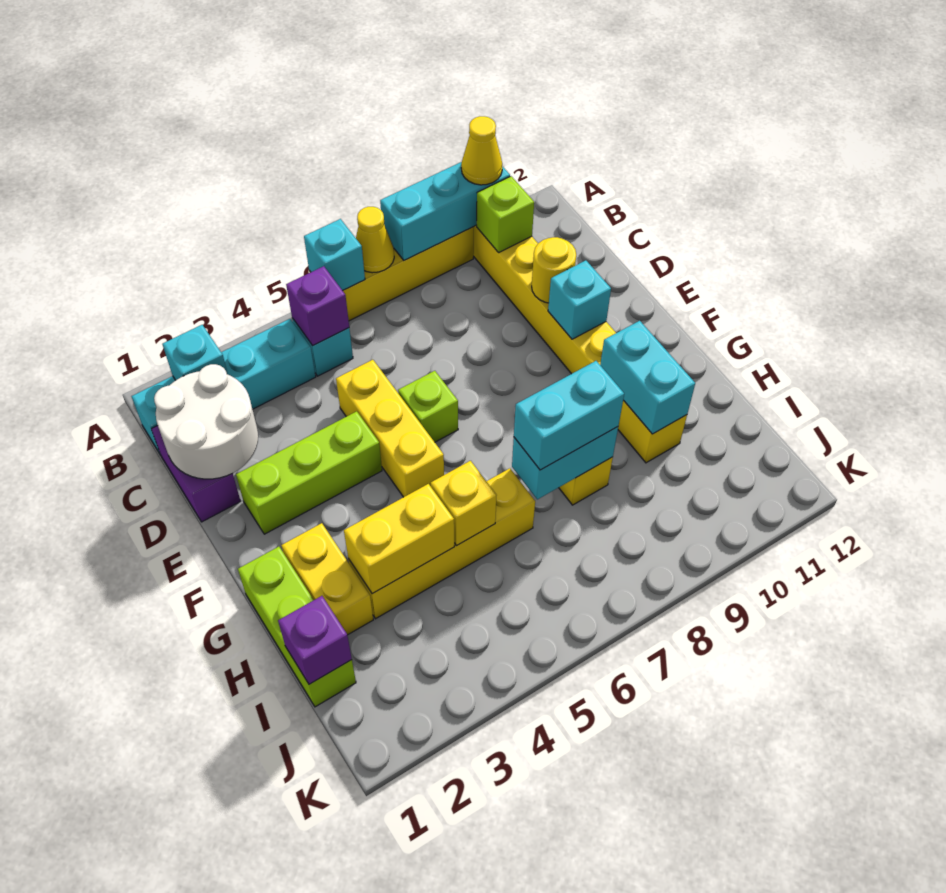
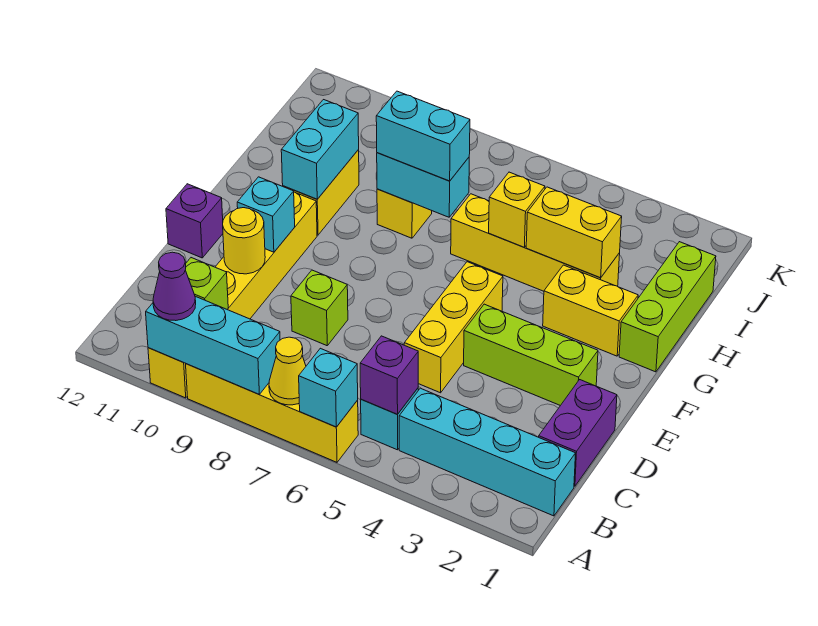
yellow 1x1 cone [461,116,502,185] -> purple 1x1 cone [153,252,196,321]
cyan 1x1 brick [163,325,228,380] -> none
white 2x2 round brick [154,364,258,479] -> none
lime 1x1 brick [398,371,458,442] -> lime 1x1 brick moved to [291,270,348,346]
yellow 1x2 brick [281,523,373,635] -> yellow 1x2 brick turned to [543,265,638,356]
purple 1x1 brick [278,596,352,684] -> purple 1x1 brick moved to [166,184,223,258]

